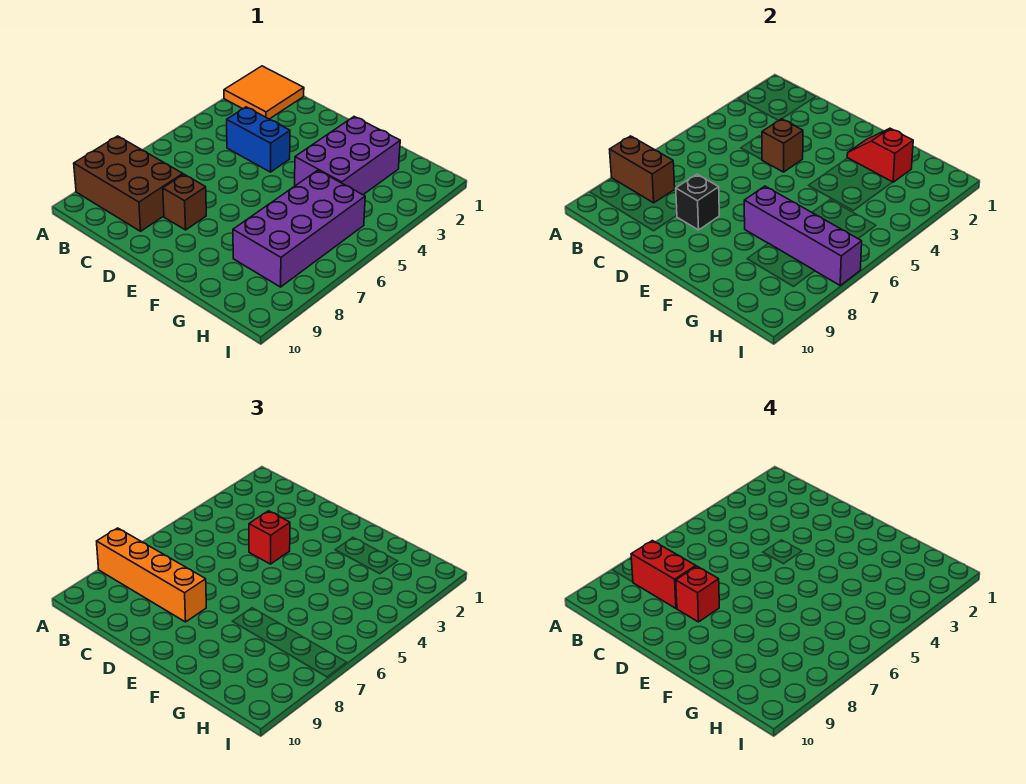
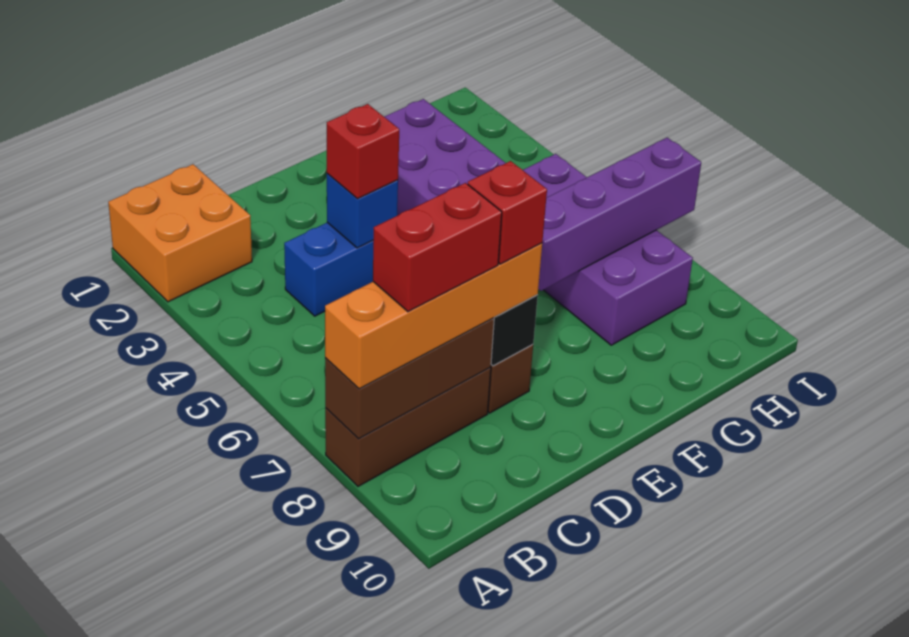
orange 2x2 tile [224,66,304,119] -> orange 2x2 brick [108,164,252,302]
brown 2x3 brick [74,136,183,231] -> brown 1x3 brick [325,367,491,487]
brown 1x2 brick [610,136,675,203] -> brown 1x3 brick [325,318,494,439]
brown 1x1 brick [762,119,803,172] -> blue 1x1 brick [327,174,398,248]
red 1x2 slope [847,128,913,182] -> none

